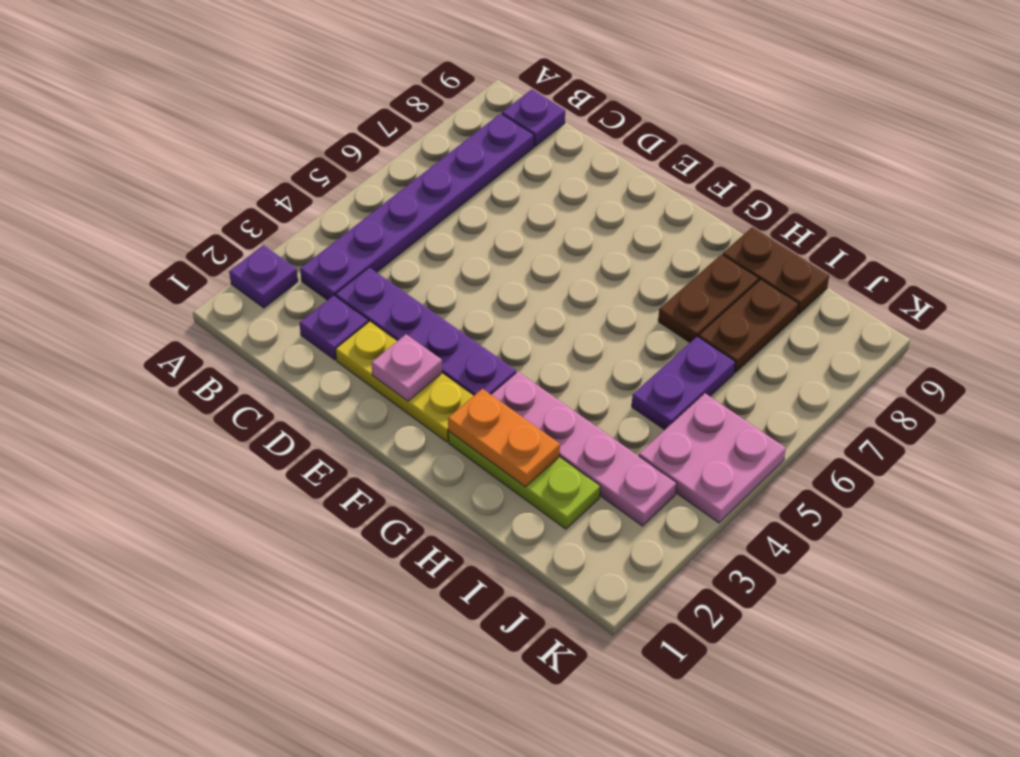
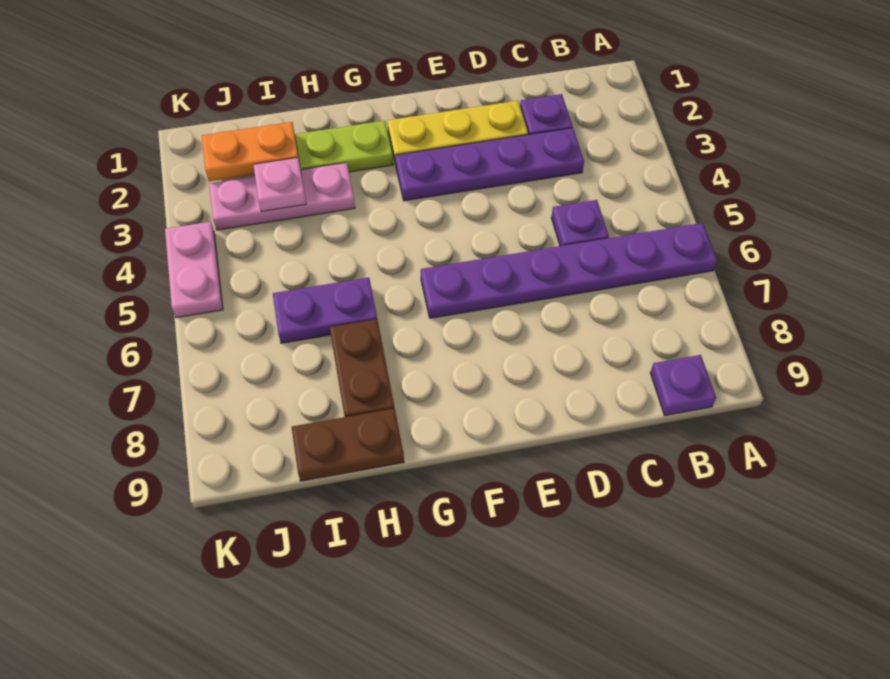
purple 1x1 plate [229,245,298,308] -> purple 1x1 plate moved to [551,200,609,246]
purple 1x6 plate [300,114,534,300] -> purple 1x6 plate turned to [421,223,717,318]
pink 1x1 plate [371,335,442,401] -> pink 1x1 plate moved to [254,158,306,211]
orange 1x2 plate [448,389,560,487] -> orange 1x2 plate moved to [202,122,299,181]
pink 1x4 plate [491,372,677,526] -> pink 1x3 plate [209,163,355,230]
purple 1x2 plate [632,337,735,430] -> purple 1x2 plate turned to [273,277,377,343]
brown 1x2 plate [699,279,799,373] -> none
pink 2x2 plate [639,393,786,523] -> pink 1x2 plate [165,222,223,318]

